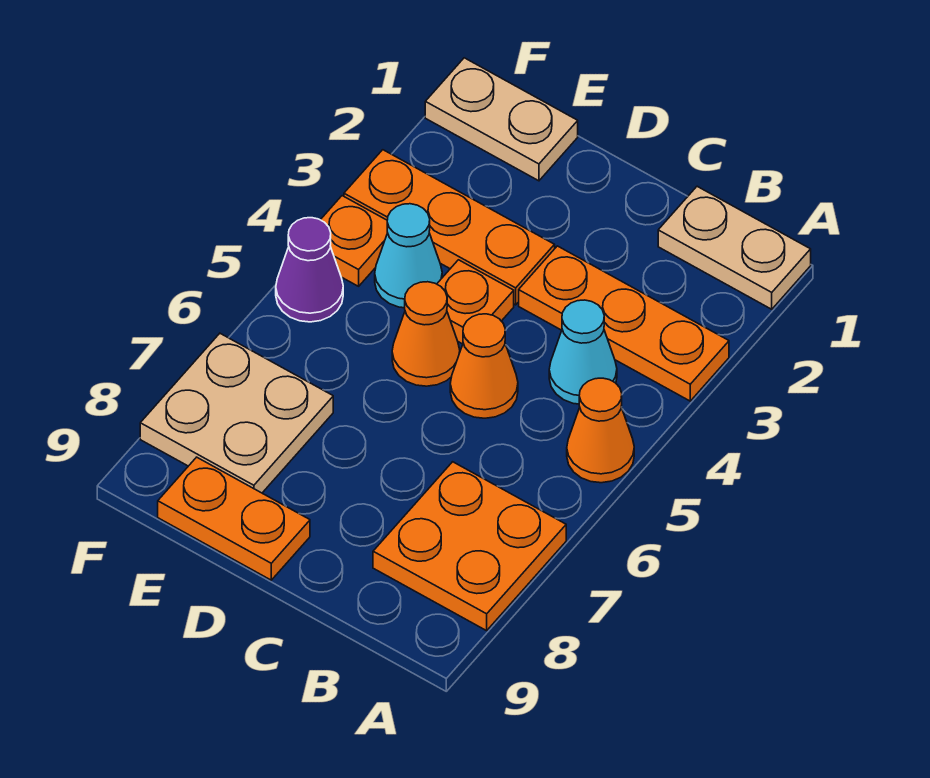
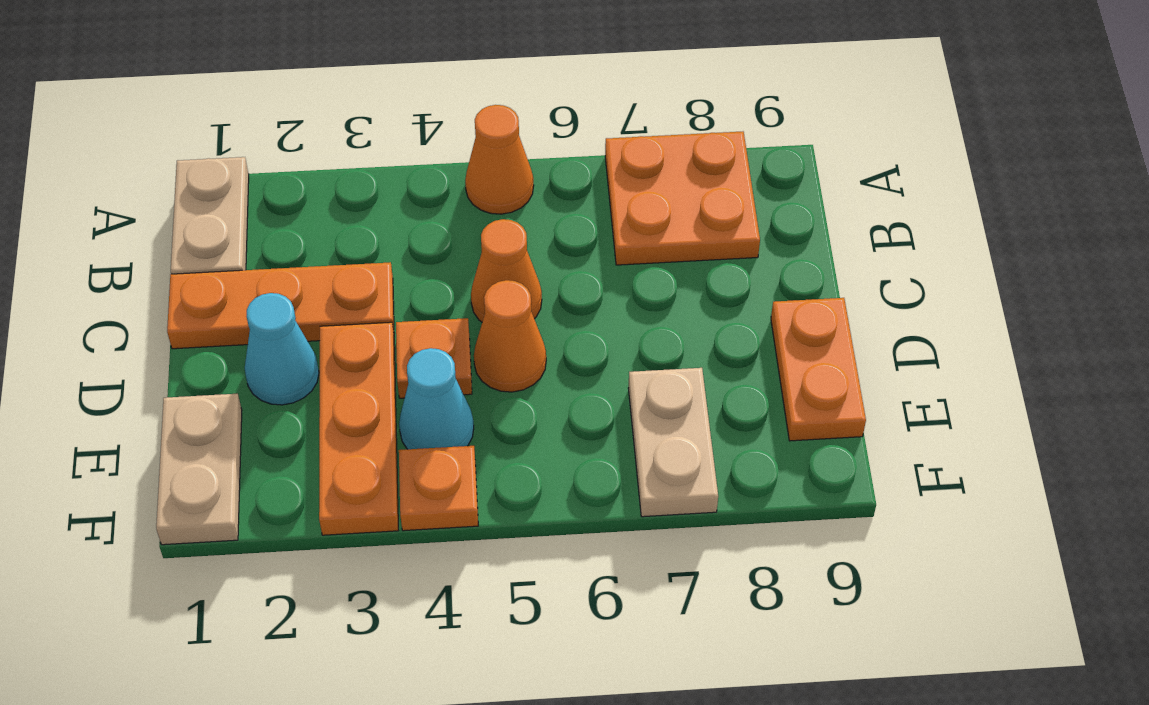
orange 1x3 plate [519,246,729,401] -> orange 1x3 plate turned to [167,262,394,349]
cyan 1x1 cone [549,300,617,404] -> cyan 1x1 cone moved to [245,293,319,405]
tan 2x2 plate [140,333,333,493] -> tan 1x2 plate [628,368,718,517]
purple 1x1 cone [276,218,343,322] -> none

